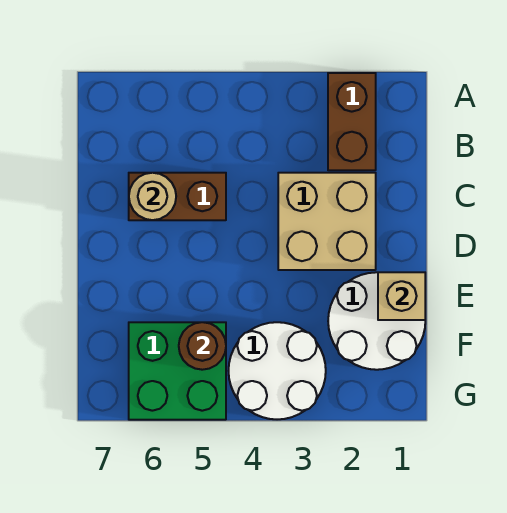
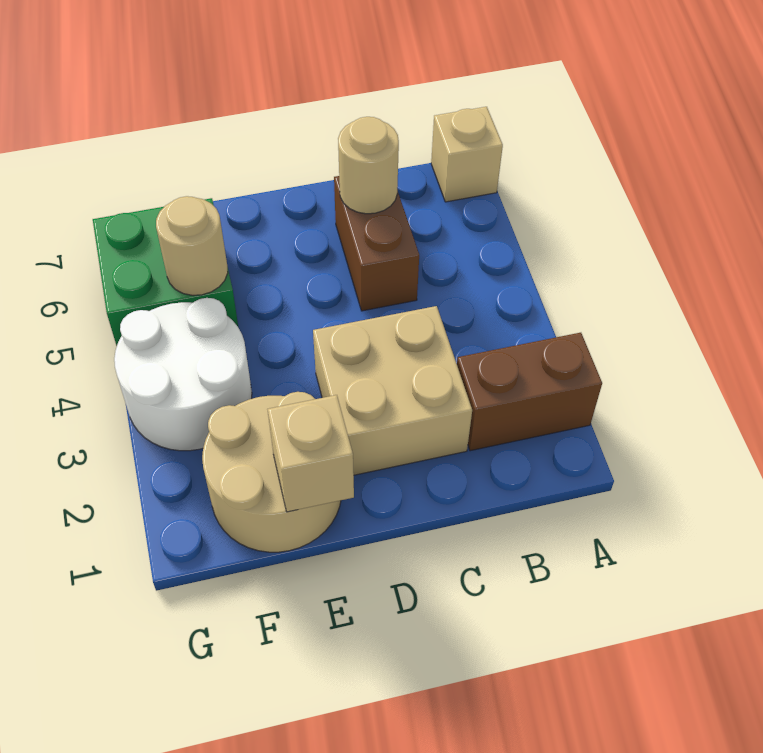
none -> tan 1x1 brick [431,107,503,202]
white 2x2 round brick [328,272,425,370] -> tan 2x2 round brick [202,392,341,552]
brown 1x1 round brick [179,322,226,370] -> tan 1x1 round brick [156,196,228,295]

